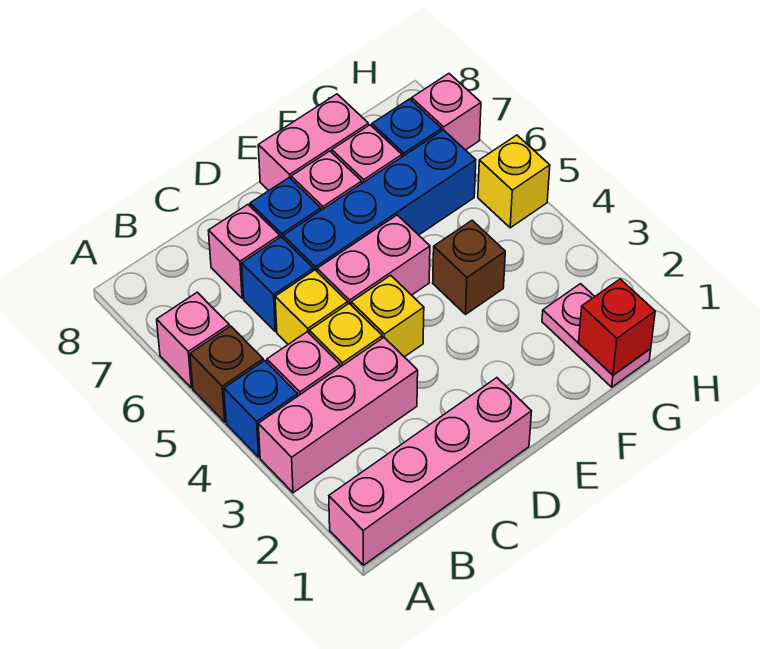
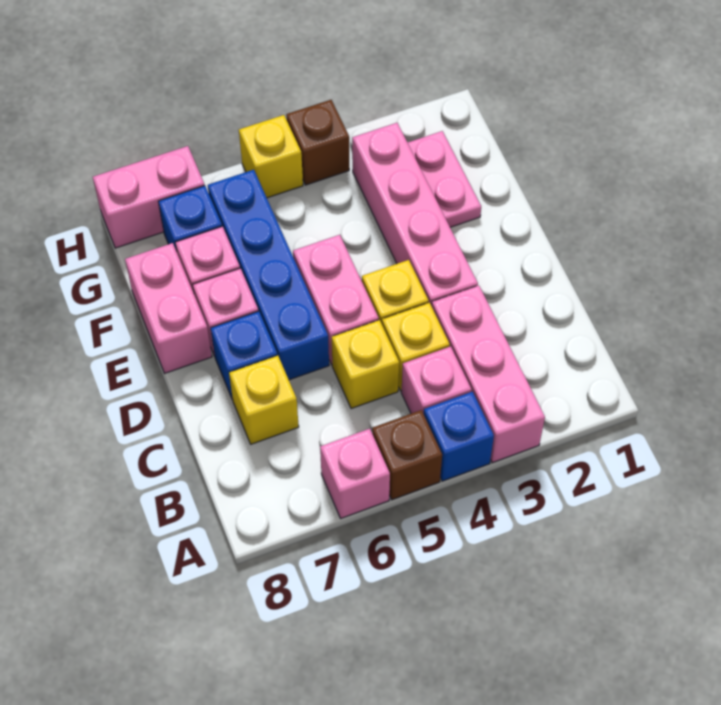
pink 1x4 brick [329,378,531,565] -> pink 1x4 brick moved to [352,123,478,306]
blue 1x1 brick [242,237,313,331] -> none
pink 1x1 brick [208,205,280,298] -> yellow 1x1 brick [229,355,299,444]
brown 1x1 brick [433,220,505,314] -> brown 1x1 brick moved to [286,100,349,185]
pink 1x2 plate [542,284,651,387] -> pink 1x2 plate turned to [408,131,481,227]
red 1x1 brick [579,279,655,375] -> none
pink 1x1 brick [412,74,481,150] -> pink 1x2 brick [93,146,205,248]

